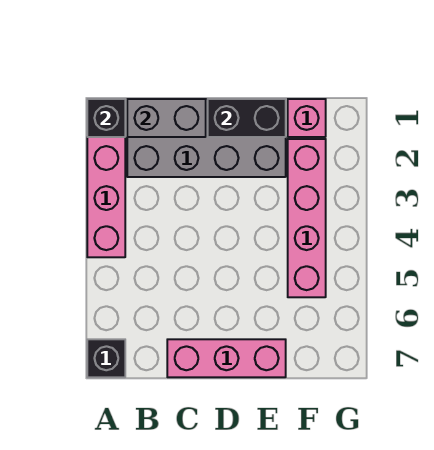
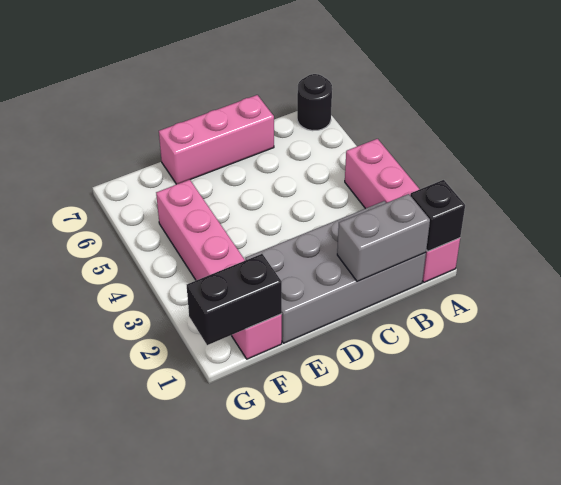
black 1x1 brick [87,339,125,377] -> black 1x1 round brick [297,74,332,131]
black 1x2 brick [208,99,286,137] -> black 1x2 brick moved to [187,254,282,345]

